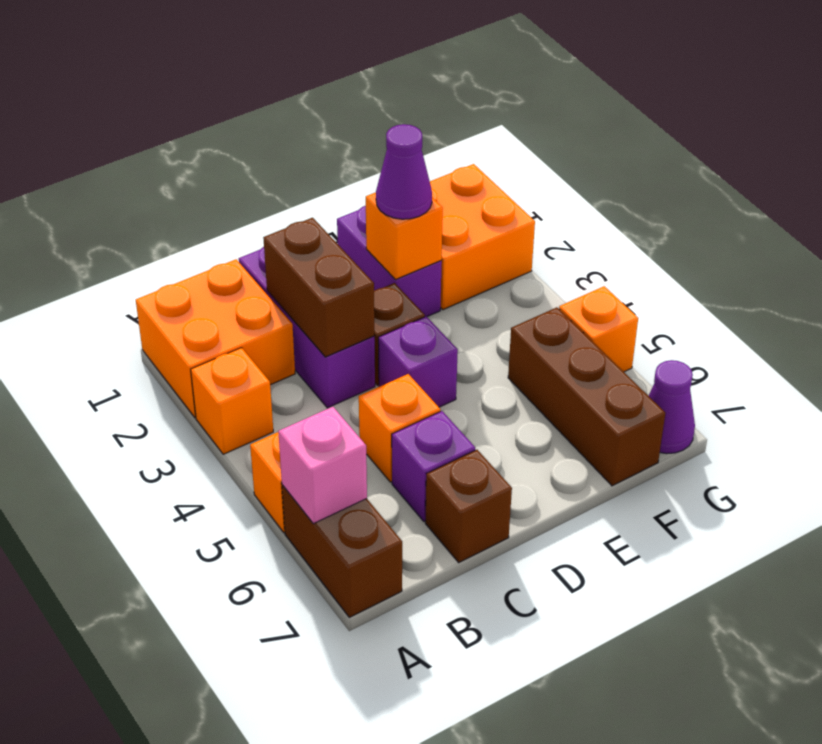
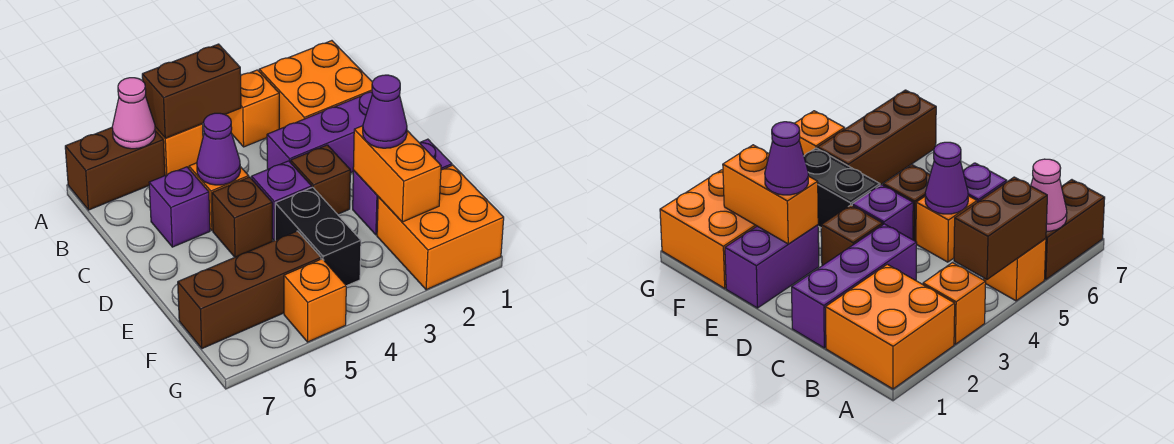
pink 1x1 brick [278,407,367,524] -> pink 1x1 cone [112,78,155,149]
brown 1x2 brick [263,218,374,357] -> brown 1x2 brick moved to [142,44,241,138]
brown 1x1 brick [425,450,512,562] -> brown 1x1 brick moved to [212,177,272,257]
orange 1x1 brick [366,192,443,280] -> orange 1x2 brick [353,126,441,222]
none -> black 1x2 brick [275,187,361,286]
purple 1x1 cone [649,360,695,454] -> purple 1x1 cone moved to [197,113,240,185]

